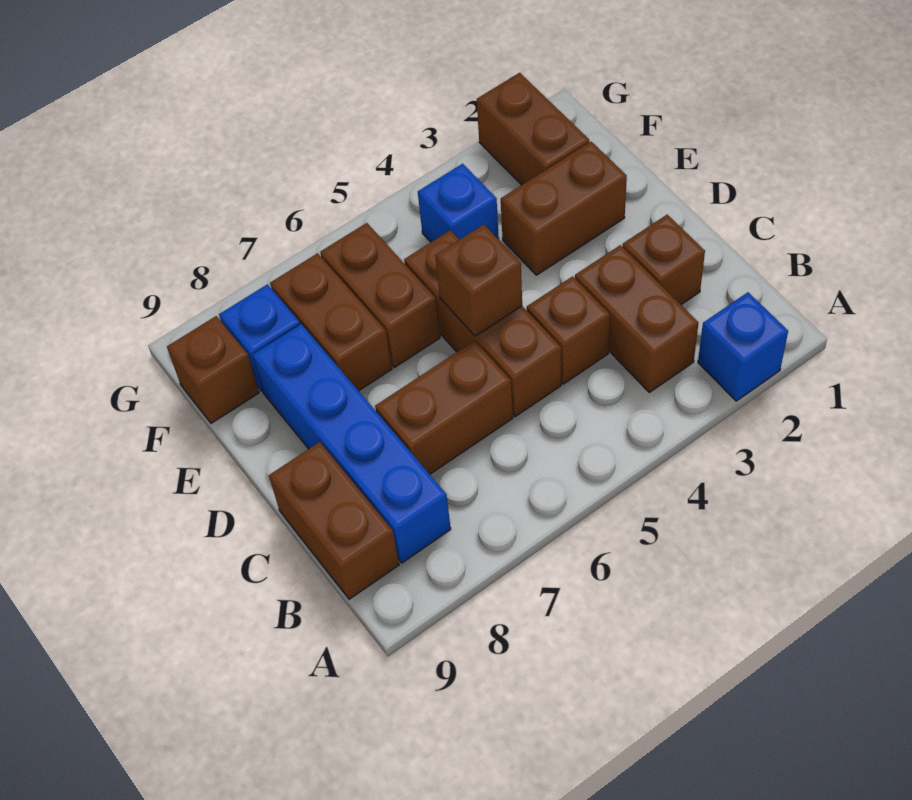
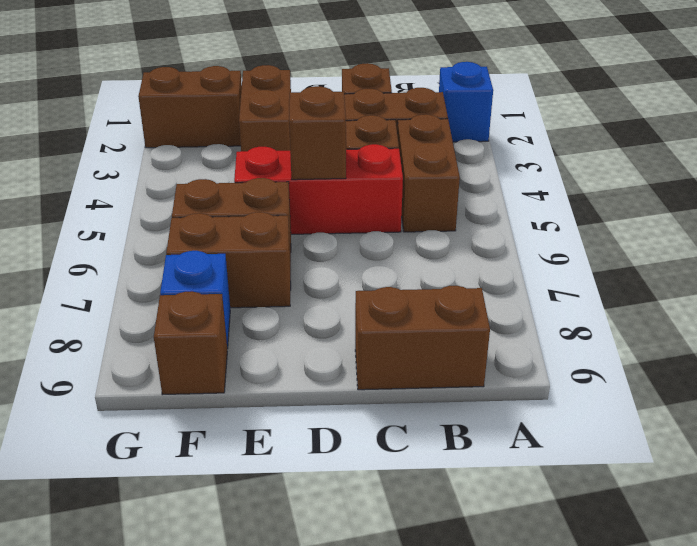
blue 1x4 brick [253,324,451,563] -> none
brown 1x3 brick [404,230,561,417] -> red 1x3 brick [234,144,403,234]
brown 1x2 brick [375,341,513,474] -> brown 1x2 brick moved to [397,114,460,232]
blue 1x1 brick [418,164,499,242] -> none

